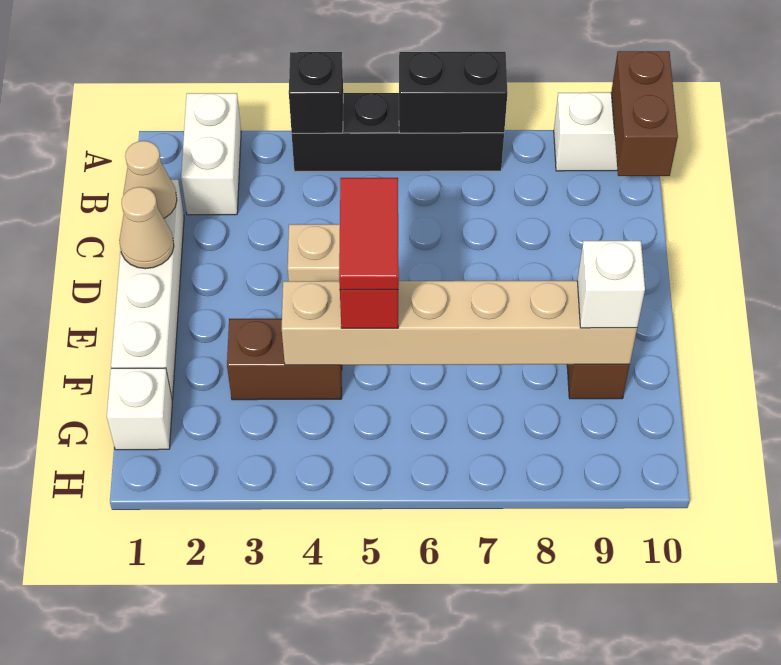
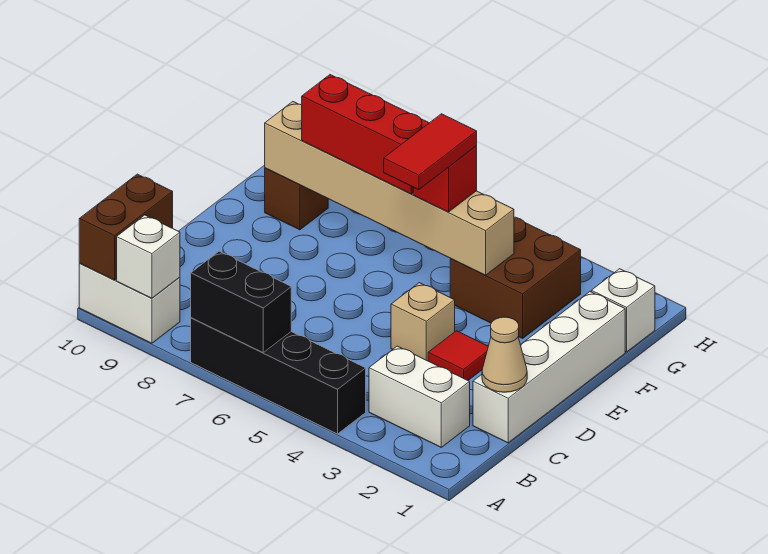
white 1x2 brick [181,93,241,215] -> white 1x2 brick turned to [369,346,470,447]
black 1x1 brick [289,52,343,133] -> none
tan 1x1 cone [119,187,174,269] -> none
none -> red 1x1 tile [428,331,488,380]
brown 1x2 brick [227,319,342,400] -> brown 2x2 brick [450,217,581,338]
none -> red 1x3 brick [302,75,429,194]
white 1x1 brick [577,241,645,328] -> white 1x1 brick moved to [117,215,180,298]

